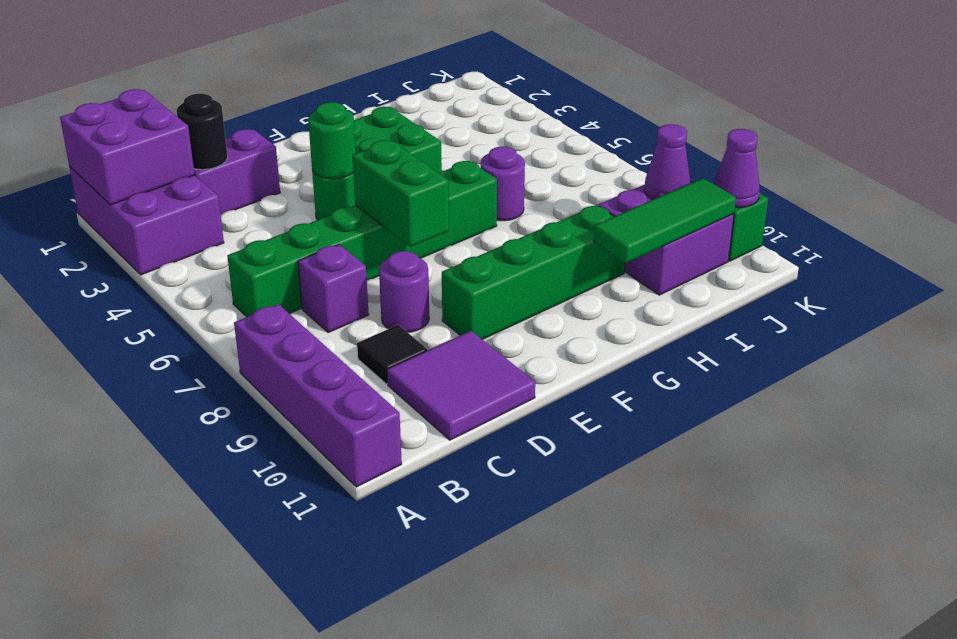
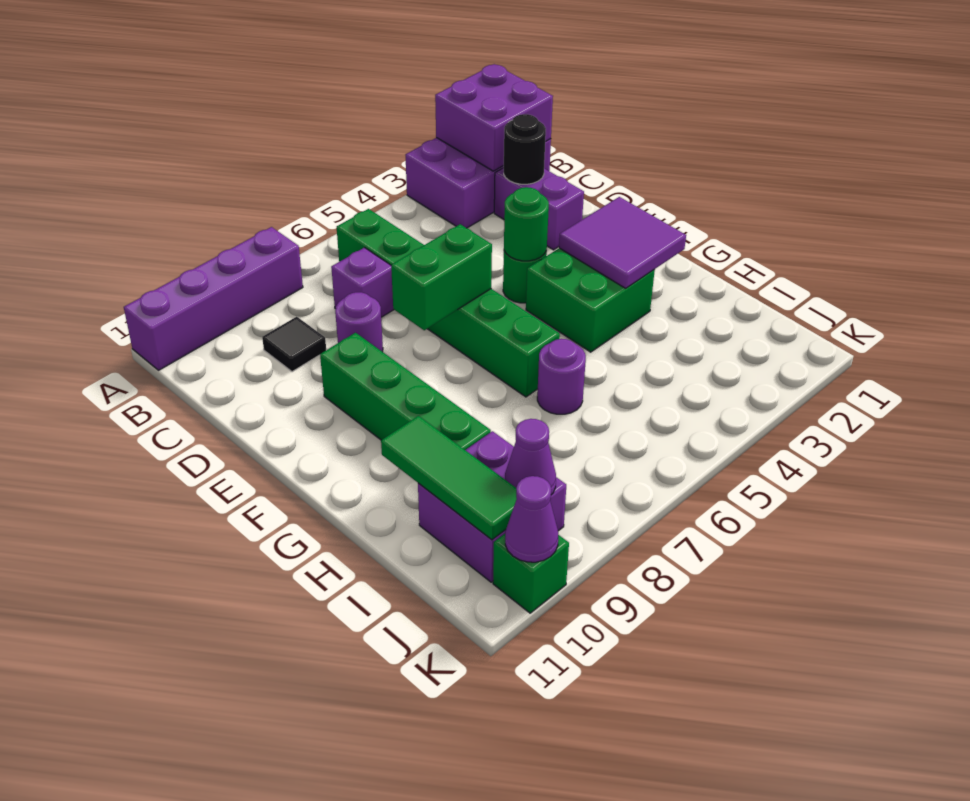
purple 2x2 tile [387,331,535,440] -> purple 2x2 tile moved to [559,197,686,288]

